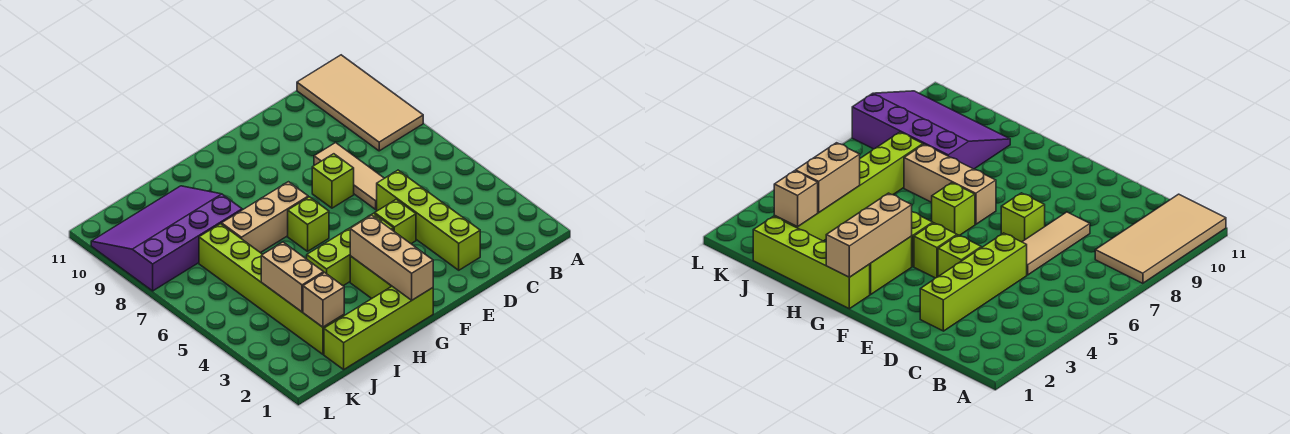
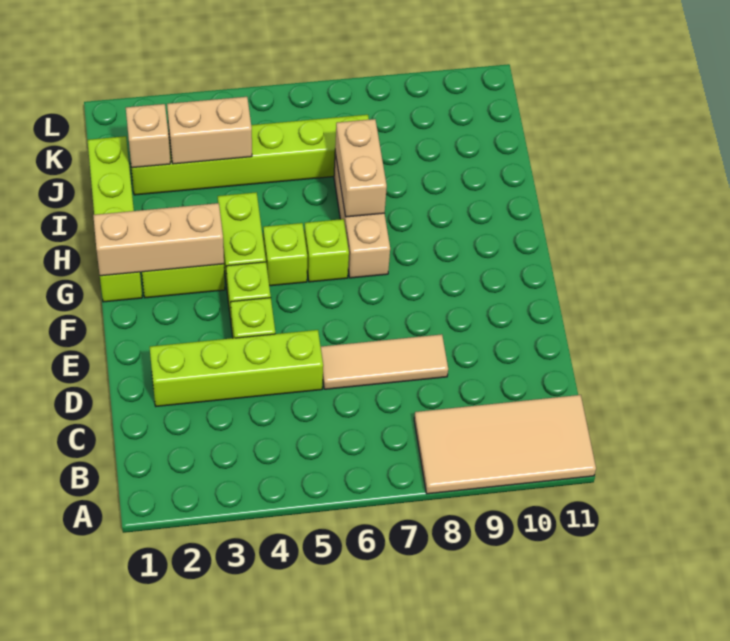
lime 1x1 brick [312,154,354,208] -> lime 1x1 brick moved to [263,223,307,286]
none -> tan 1x2 brick [335,119,387,217]
purple 3x4 slope [91,186,242,291] -> none

